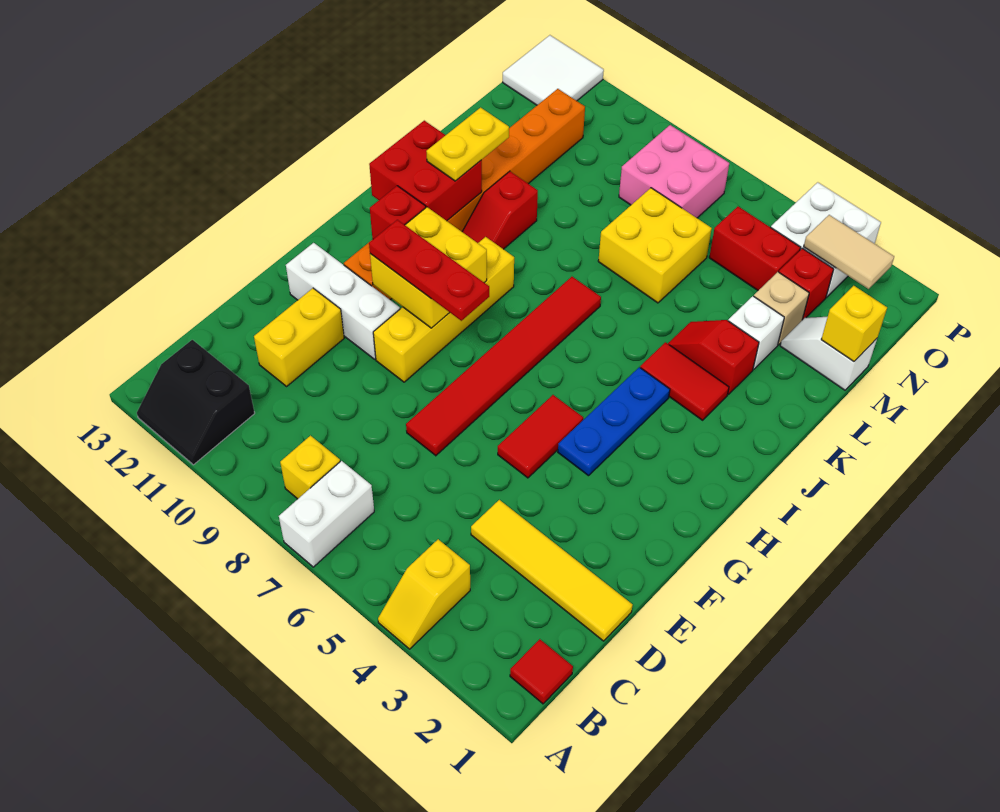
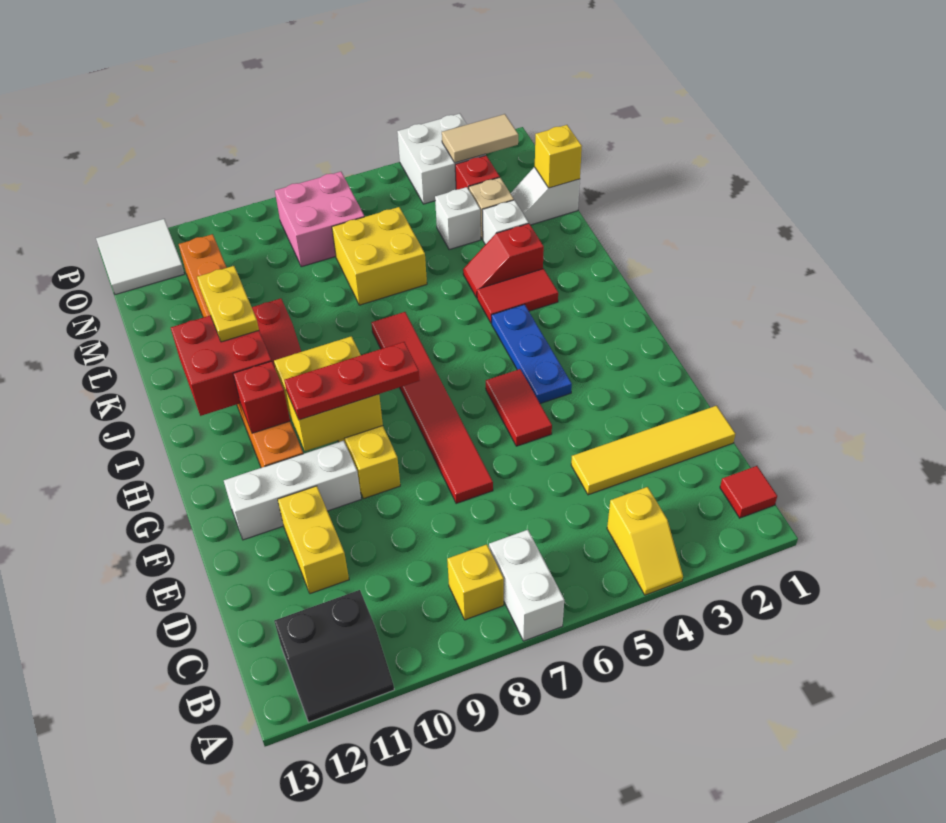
none -> white 1x1 brick [435,187,481,250]
red 1x2 brick [709,207,801,290] -> none

